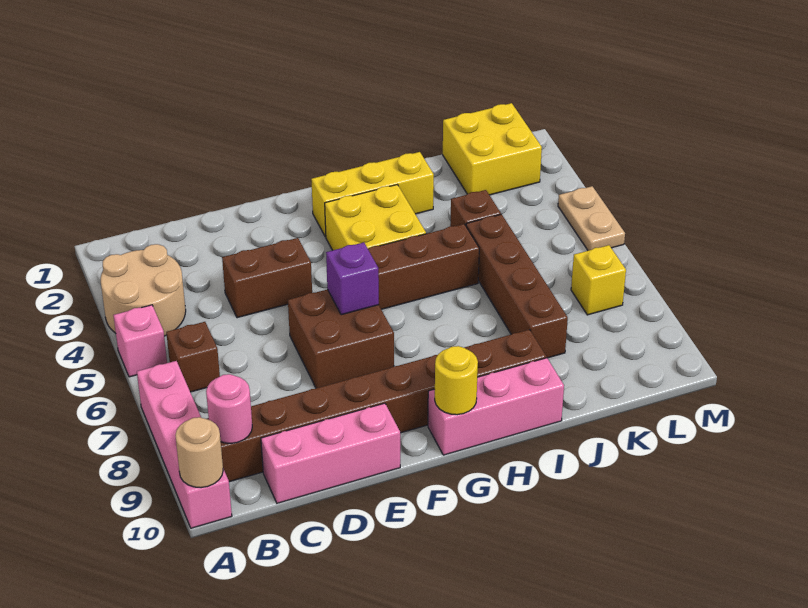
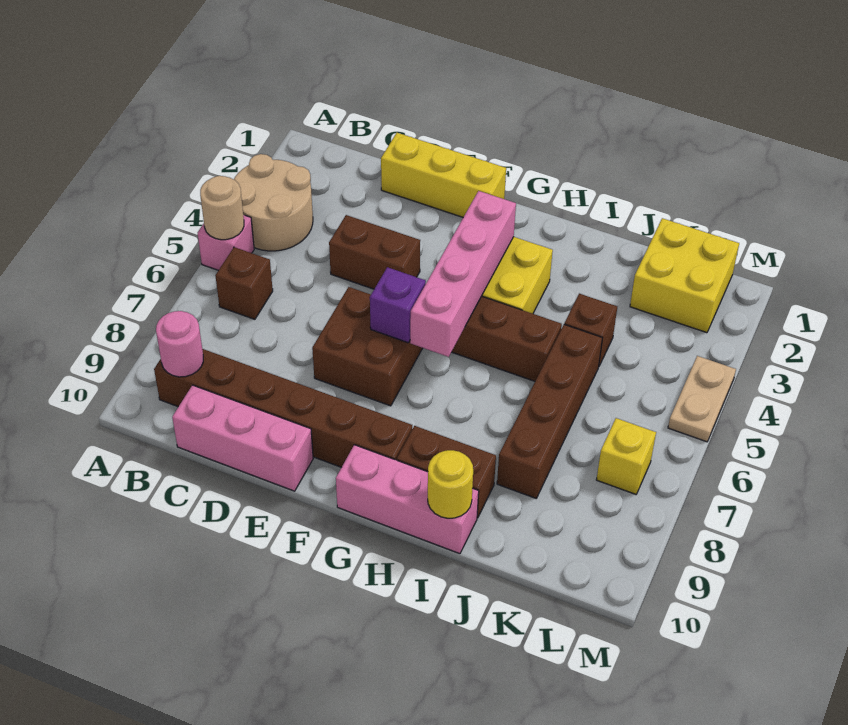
pink 1x4 brick [137,361,232,528] -> pink 1x4 brick moved to [410,191,516,357]
tan 1x1 round brick [175,417,223,488] -> tan 1x1 round brick moved to [200,176,244,240]
yellow 1x3 brick [311,152,434,237] -> yellow 1x3 brick moved to [381,133,506,217]
yellow 1x1 round brick [435,346,478,415] -> yellow 1x1 round brick moved to [428,450,473,518]

